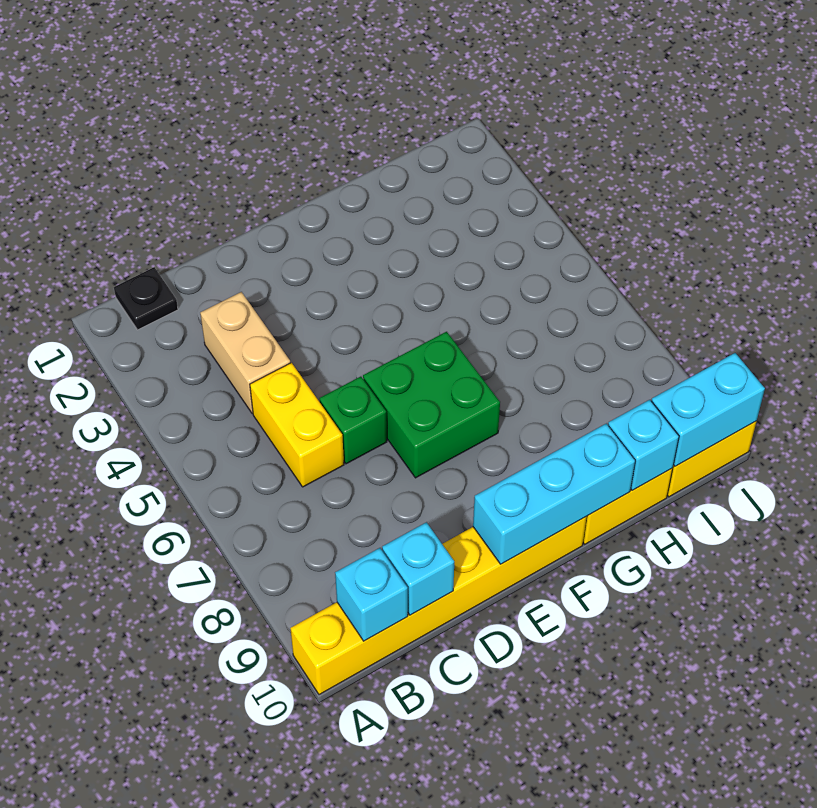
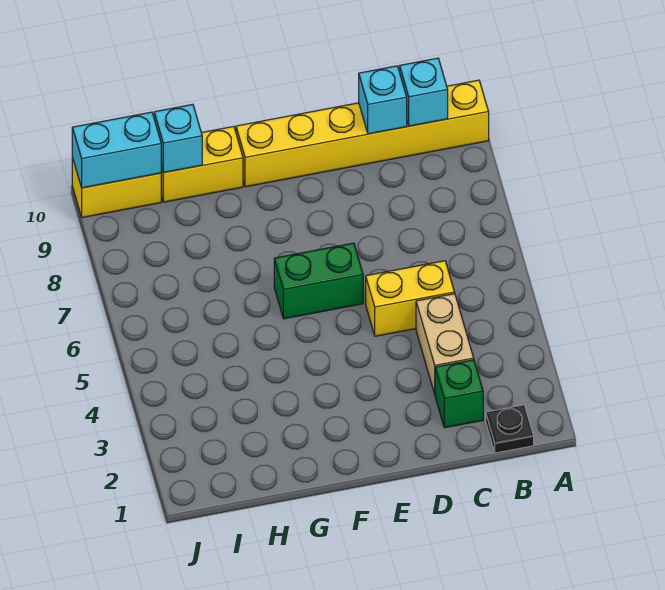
yellow 1x2 brick [250,363,344,487] -> yellow 1x2 brick turned to [366,261,455,336]
green 1x1 brick [319,377,387,464] -> green 1x1 brick moved to [435,360,483,428]
green 2x2 brick [363,332,500,478] -> green 1x2 brick [274,243,363,319]
cyan 1x3 brick [473,424,635,564] -> none

